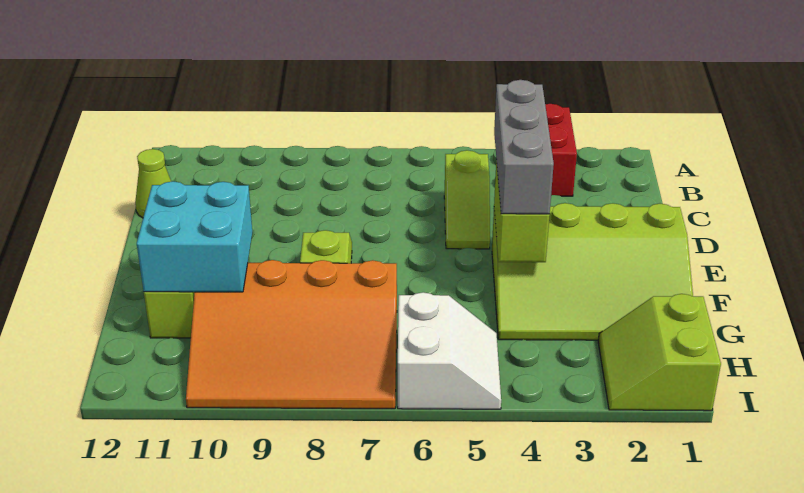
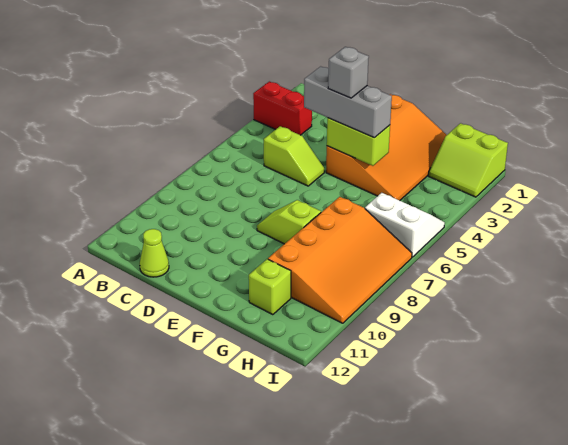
lime 3x4 slope [492,203,693,340] -> orange 3x4 slope [326,94,446,201]
none -> grey 1x1 brick [328,47,369,98]
cyan 2x2 brick [137,181,252,292] -> none

